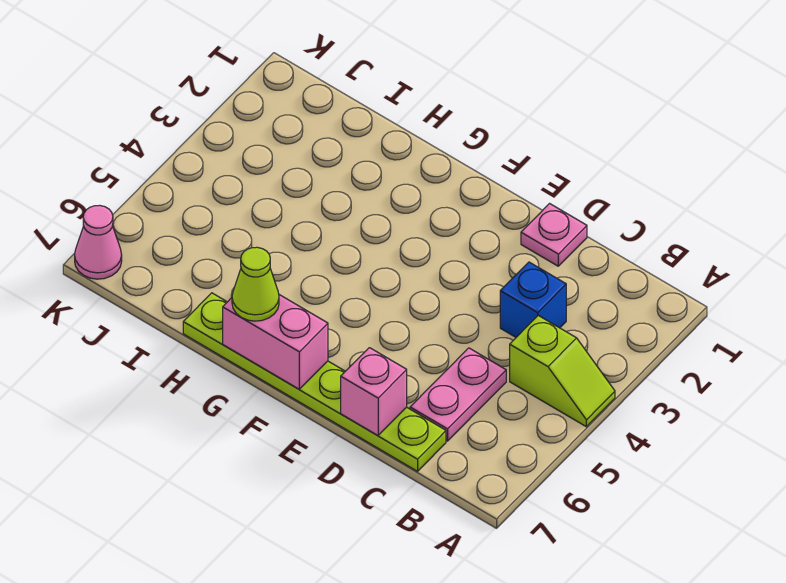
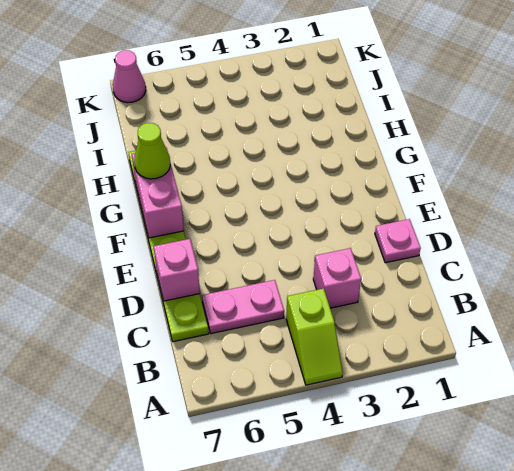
blue 1x1 brick [500,262,566,337] -> pink 1x1 brick [313,248,361,308]

